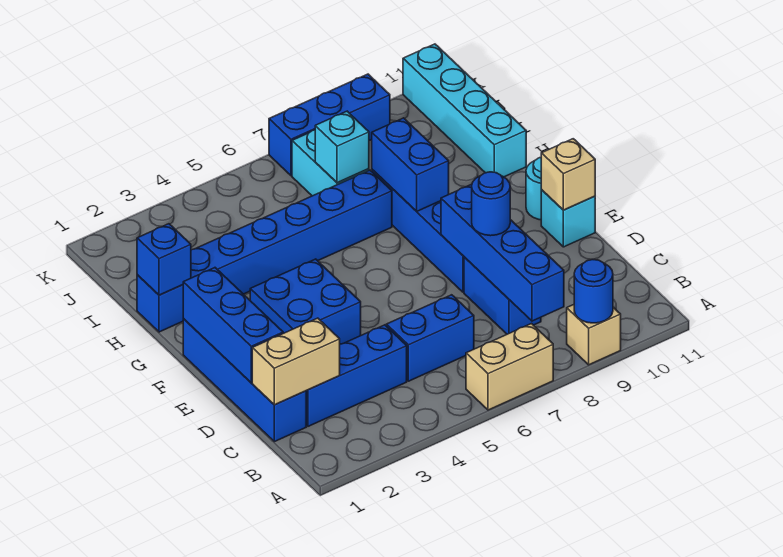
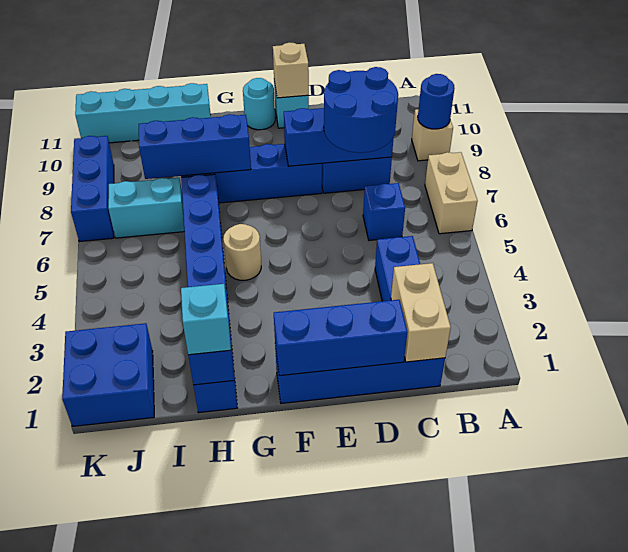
blue 1x4 brick [441,184,564,321] -> blue 1x3 brick [284,108,394,166]
blue 1x2 brick [386,295,474,381] -> blue 1x1 brick [363,183,405,240]
blue 1x1 round brick [472,172,510,236] -> blue 2x2 round brick [324,67,398,153]
blue 2x2 brick [250,259,361,344] -> blue 2x2 brick moved to [62,323,154,426]
none -> tan 1x1 round brick [223,224,261,280]
blue 1x2 brick [372,118,449,211] -> blue 1x3 brick [139,114,251,179]
cyan 1x1 brick [315,111,369,183] -> cyan 1x1 brick moved to [181,284,231,355]

